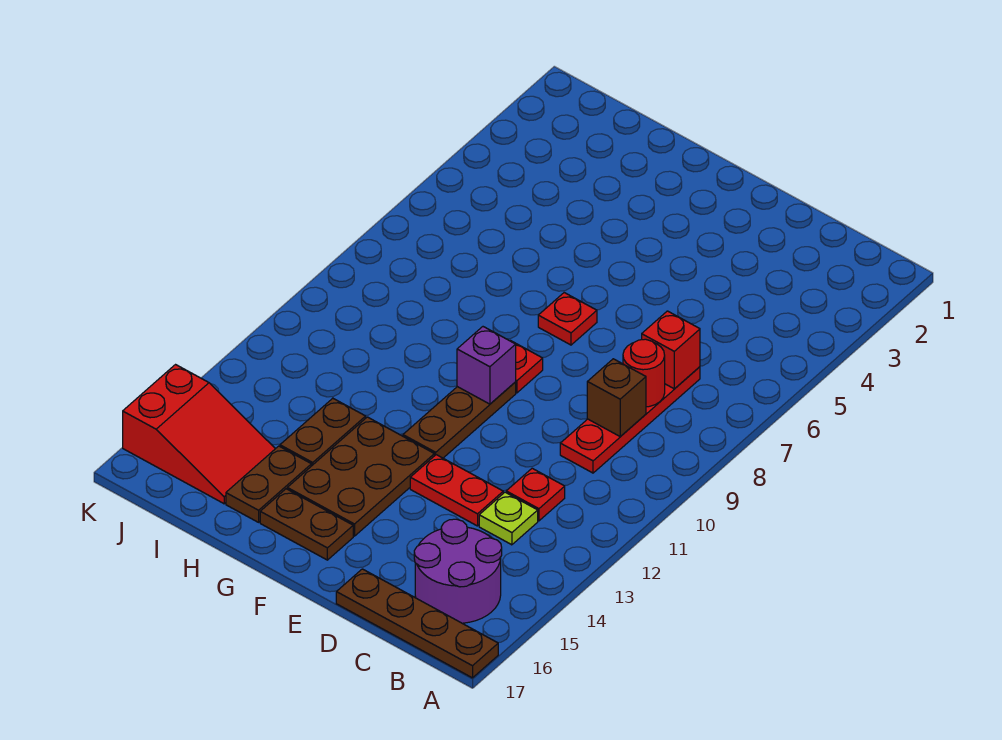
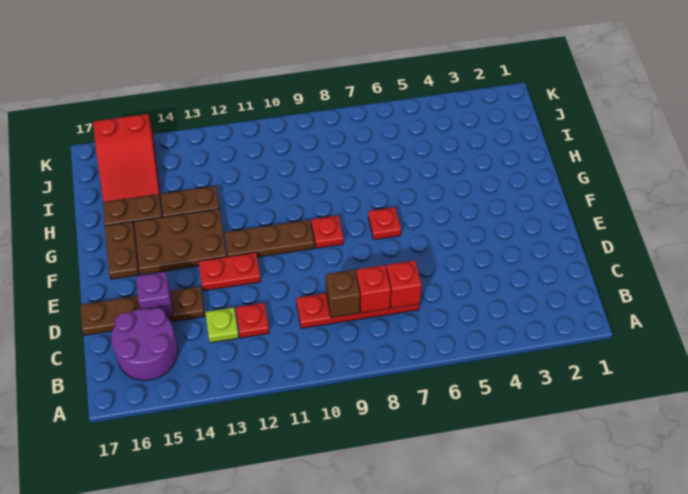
brown 1x4 plate [336,569,498,678] -> brown 1x4 plate turned to [80,286,205,335]
red 1x1 round brick [623,339,665,407] -> red 1x1 brick [356,265,391,313]
red 1x2 plate [410,455,503,526] -> red 1x2 plate turned to [199,252,261,291]
purple 1x1 brick [457,327,516,404] -> purple 1x1 brick moved to [136,272,173,316]

